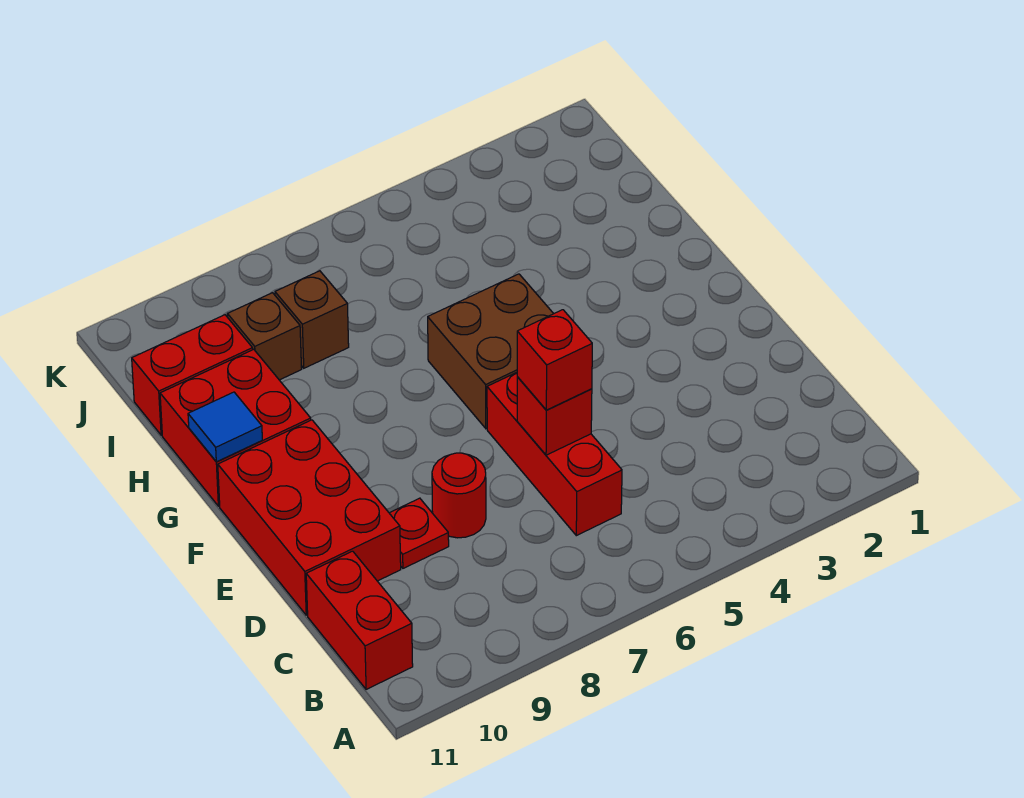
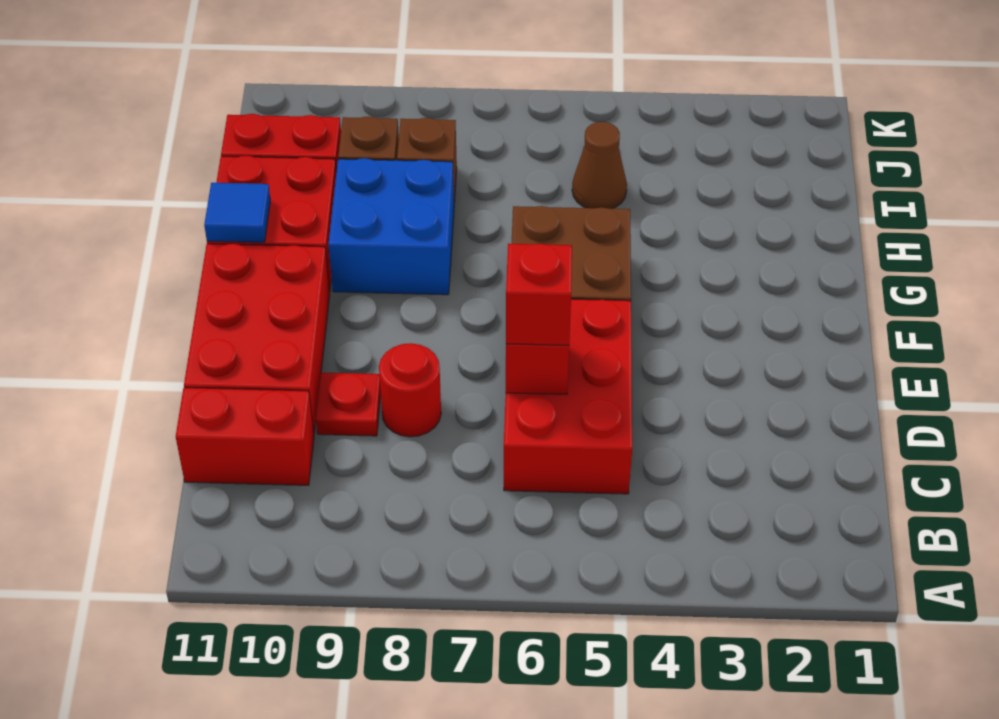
red 1x2 brick [306,551,413,689] -> red 1x2 brick turned to [176,388,314,485]
red 1x3 brick [487,373,622,536] -> red 2x3 brick [504,299,632,494]
none -> blue 2x2 brick [328,158,454,295]
none -> brown 1x1 cone [572,122,627,209]

